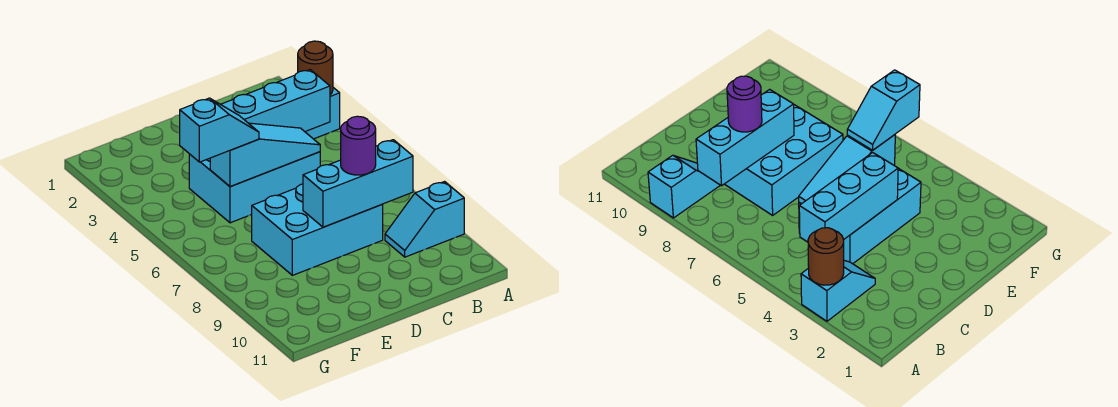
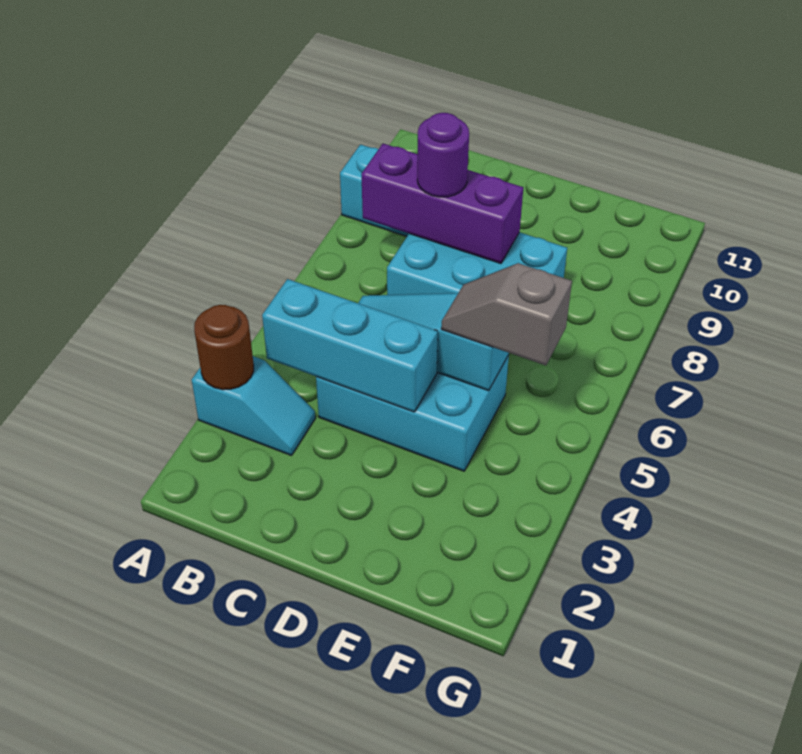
cyan 1x3 brick [303,140,413,227] -> purple 1x3 brick [361,144,523,264]
cyan 1x2 slope [180,98,259,162] -> grey 1x2 slope [441,263,572,365]

